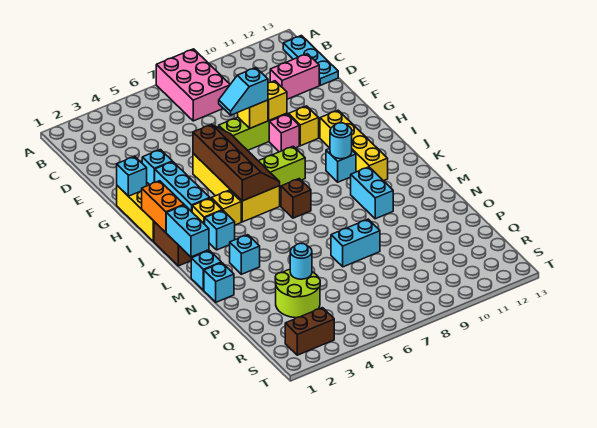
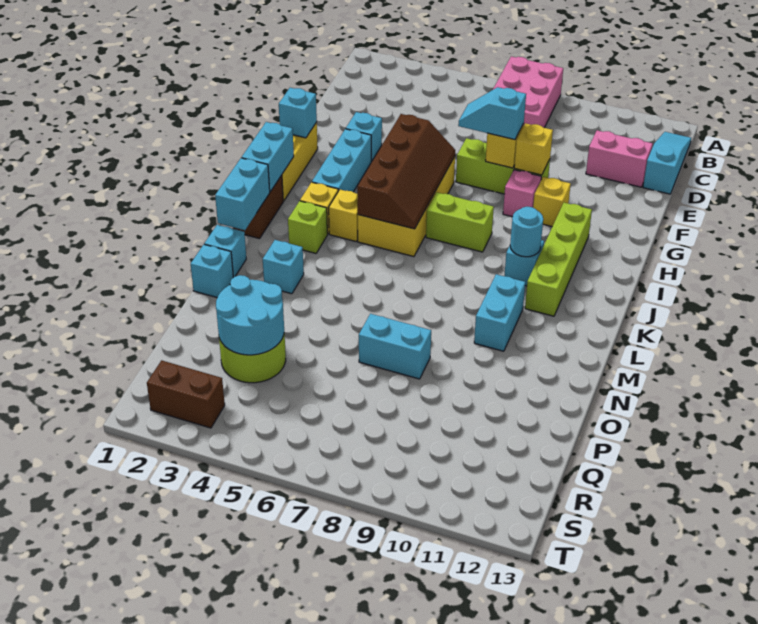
cyan 1x3 plate [283,36,338,85] -> cyan 1x3 slope [643,132,691,194]
yellow 1x4 brick [320,110,388,181] -> lime 1x4 brick [525,203,592,316]
orange 1x2 brick [142,181,184,232] -> cyan 1x2 brick [242,122,294,192]
cyan 1x1 brick [205,210,235,250] -> lime 1x1 brick [288,201,327,253]
brown 1x1 brick [281,179,311,218] -> none
cyan 1x1 round brick [290,243,312,279] -> cyan 2x2 round brick [216,275,284,355]

